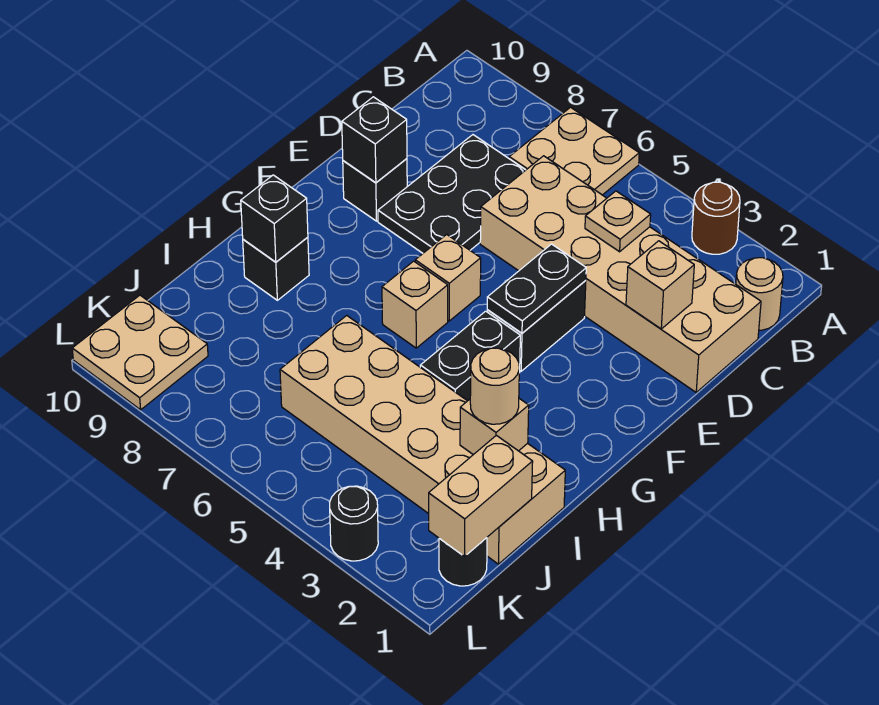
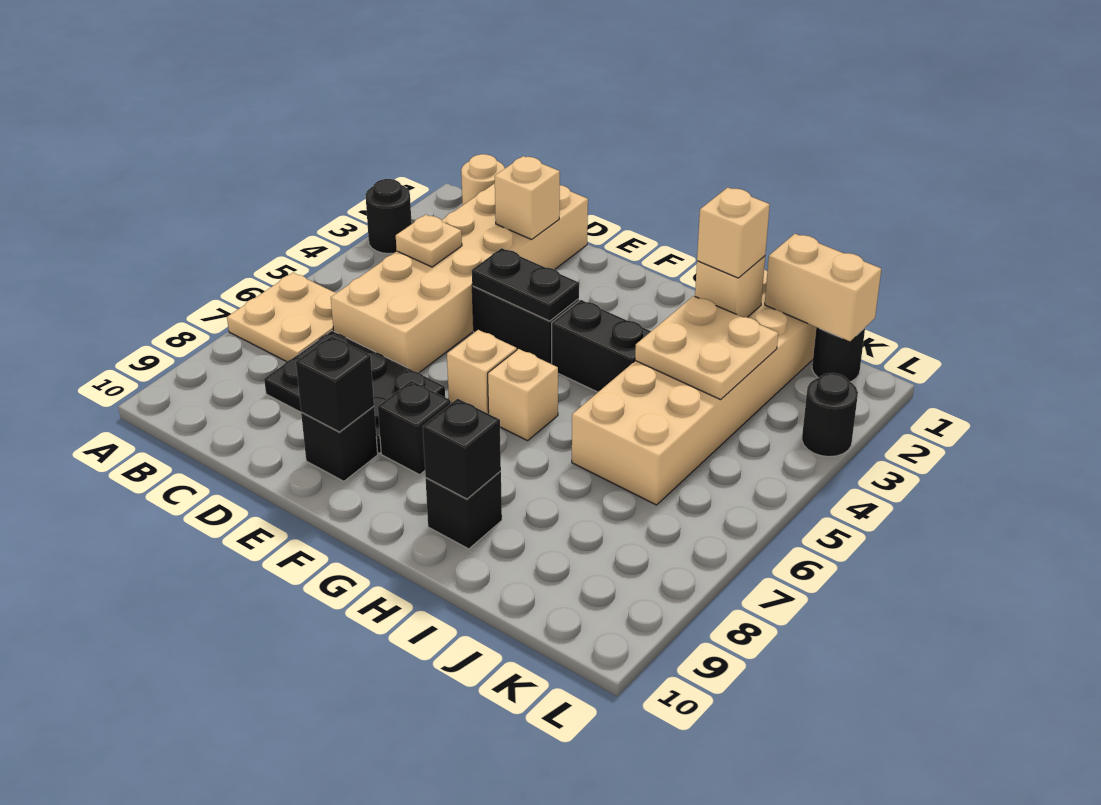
brown 1x1 round brick [692,182,740,254] -> black 1x1 round brick [366,179,412,254]
none -> black 1x1 brick [378,381,450,475]
tan 1x1 round brick [470,348,519,424] -> tan 1x1 brick [697,187,770,278]
tan 2x2 plate [72,295,208,410] -> tan 2x2 plate moved to [635,296,778,400]

